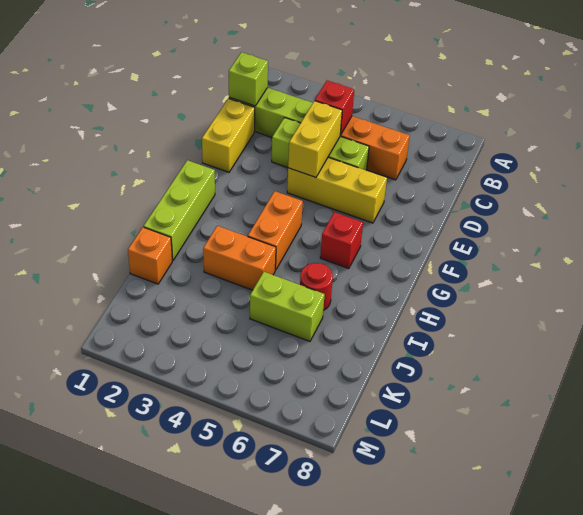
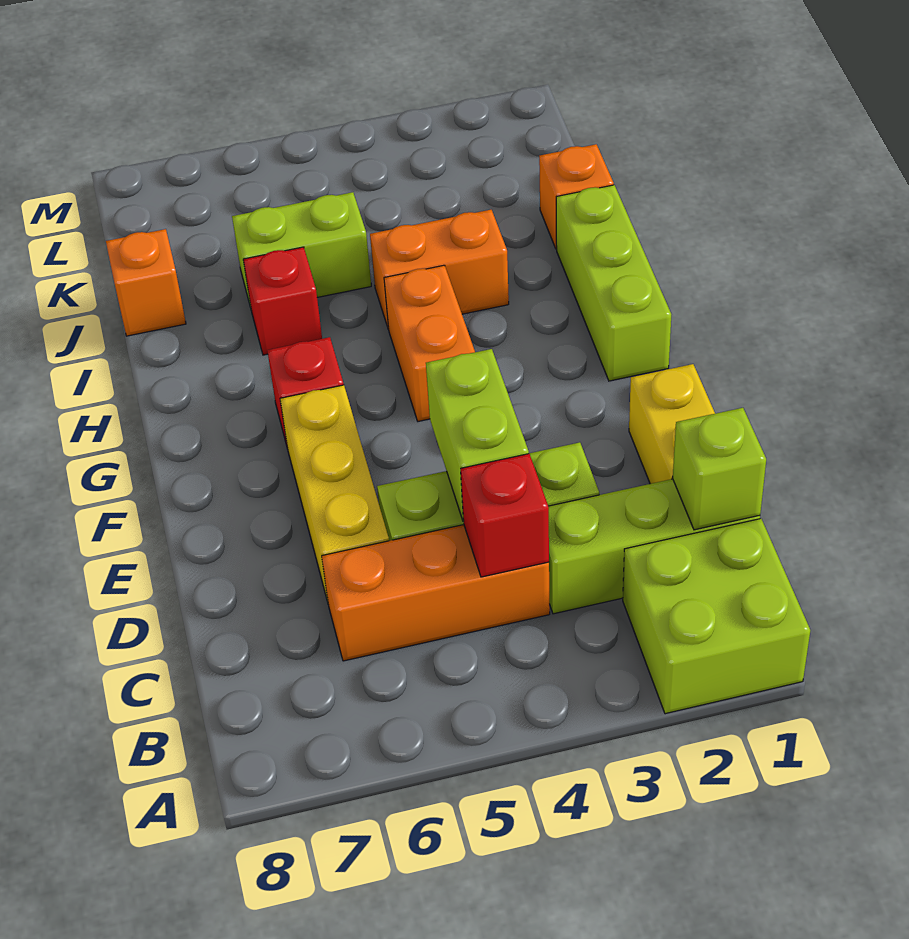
none -> lime 2x2 brick [623,519,810,714]
yellow 1x2 brick [288,101,342,177] -> lime 1x2 brick [426,349,529,521]
yellow 1x3 brick [287,157,387,223] -> yellow 1x3 brick turned to [280,385,389,602]
red 1x1 round brick [300,263,333,311] -> red 1x1 brick [243,247,322,355]
none -> orange 1x1 brick [106,229,186,336]

